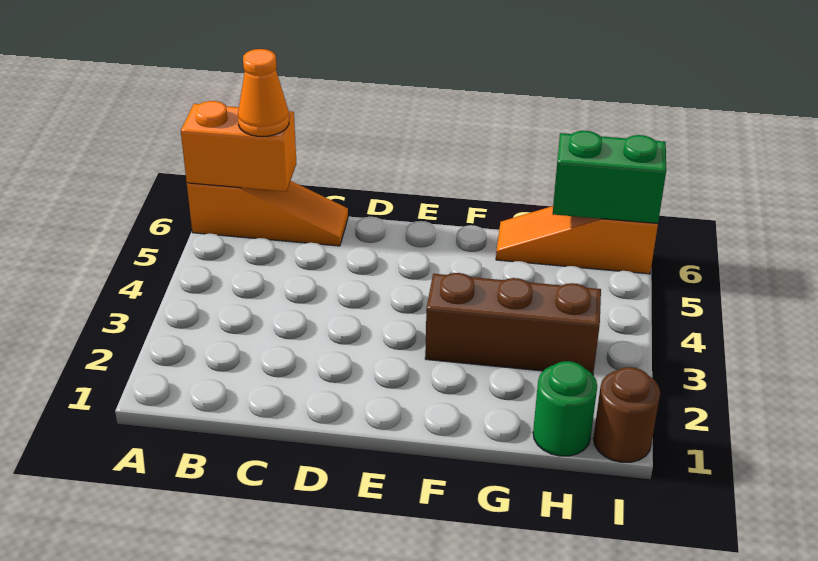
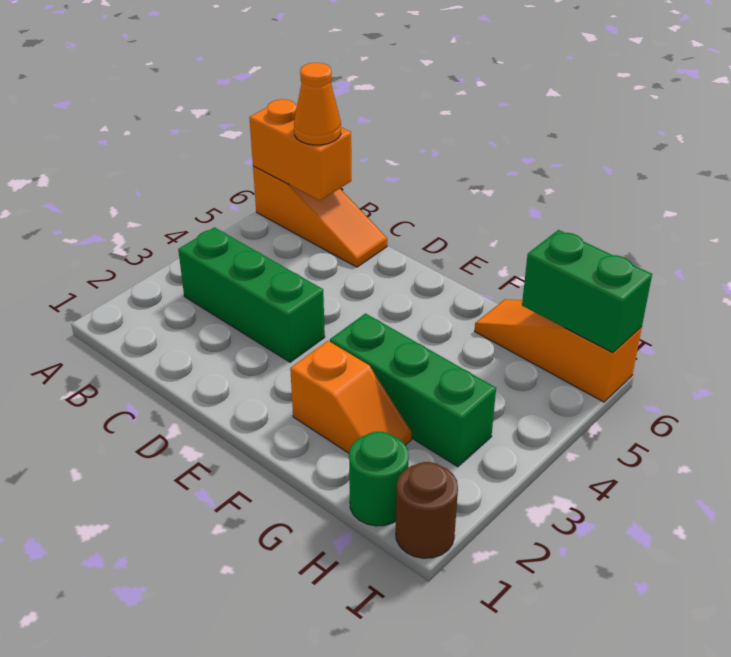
none -> green 1x3 brick [178,227,325,362]
none -> orange 1x2 slope [290,341,411,453]
brown 1x3 brick [425,273,601,374] -> green 1x3 brick [330,314,496,467]

